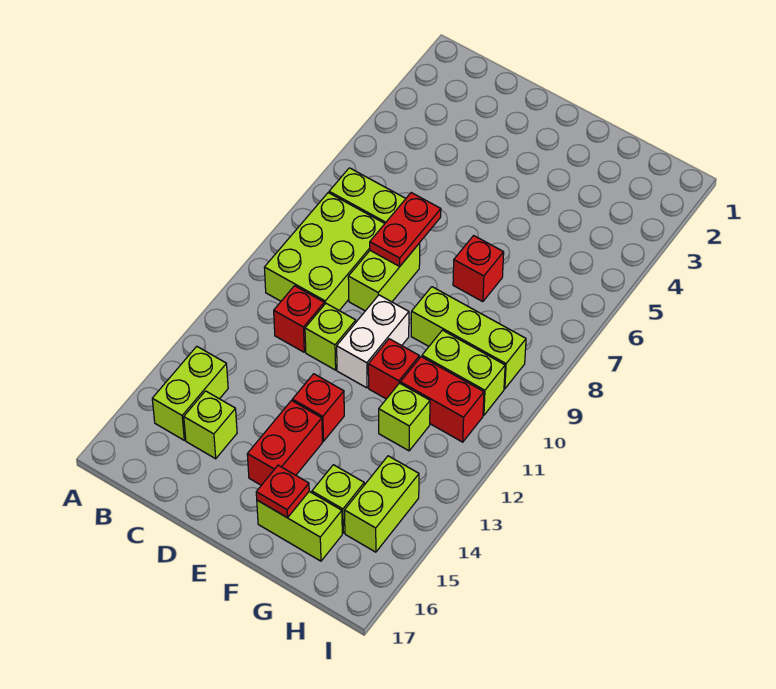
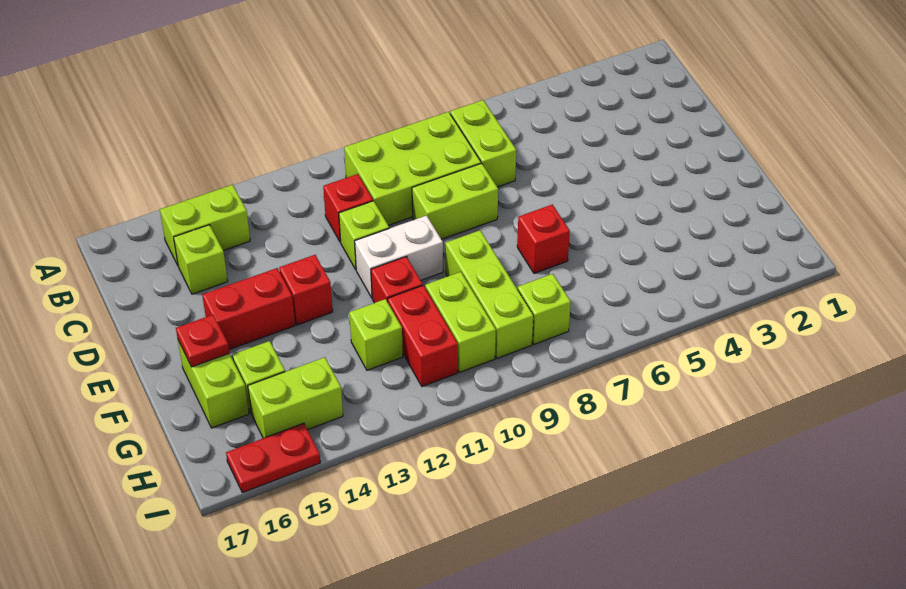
red 1x2 plate [370,193,441,267] -> red 1x2 plate moved to [226,423,320,493]
none -> lime 1x1 brick [518,274,571,344]

